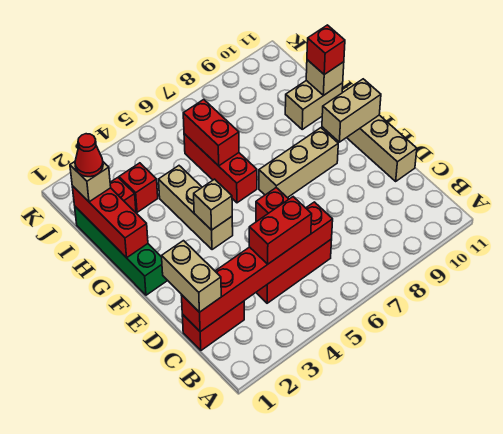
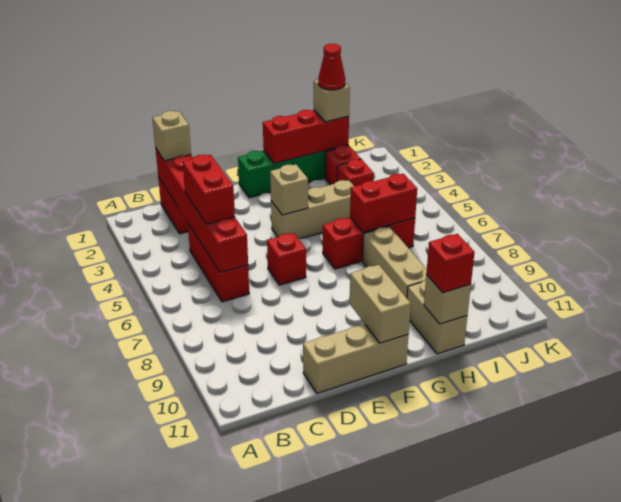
tan 1x2 brick [162,241,221,312] -> tan 1x1 brick [153,111,191,161]
tan 1x3 brick [259,128,338,198] -> tan 1x3 brick moved to [363,227,427,298]

